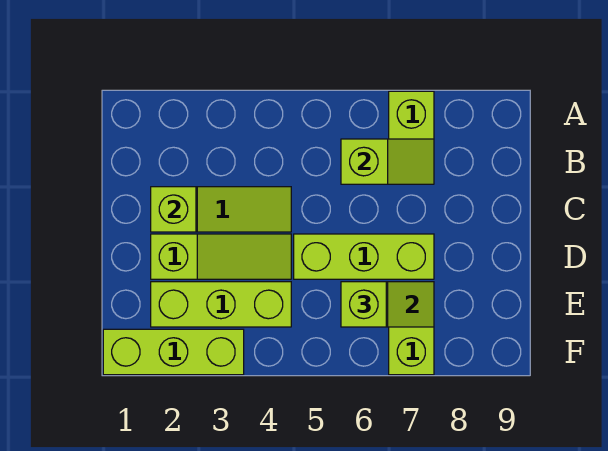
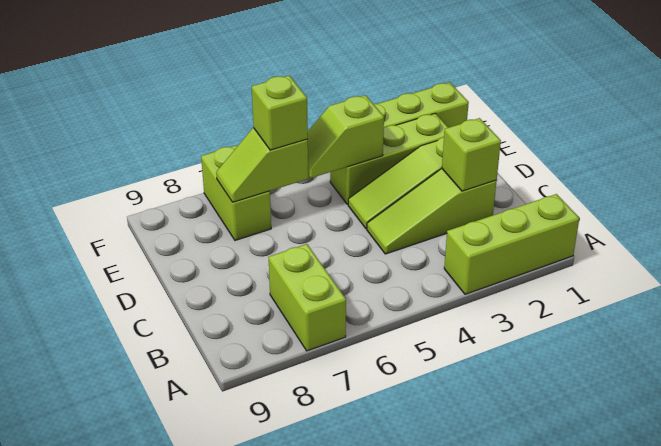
lime 1x2 slope [341,139,434,184] -> lime 1x2 slope moved to [308,95,384,178]
lime 1x3 brick [294,234,434,279] -> lime 1x3 brick moved to [444,194,579,294]

